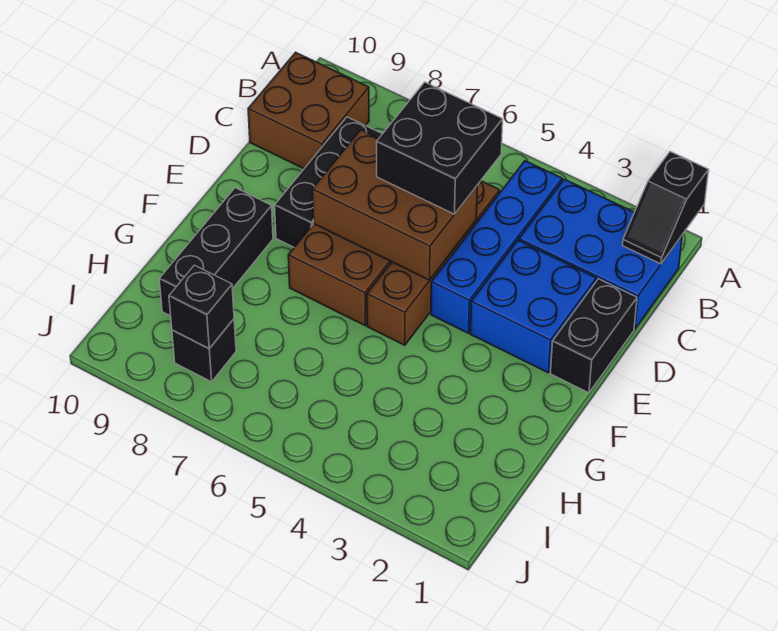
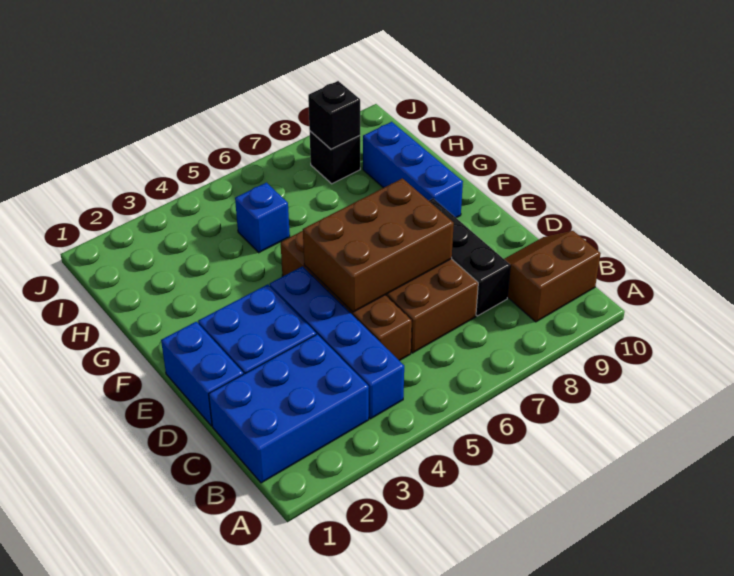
black 1x2 slope [622,152,709,264] -> none
brown 2x2 brick [248,52,369,169] -> brown 2x2 slope [504,231,601,322]
black 2x2 brick [377,82,503,214] -> none
black 1x2 brick [550,279,637,393] -> blue 1x2 brick [161,322,243,426]
black 1x3 brick [159,188,273,316] -> blue 1x3 brick [363,122,463,218]
none -> blue 1x1 brick [235,183,290,253]

